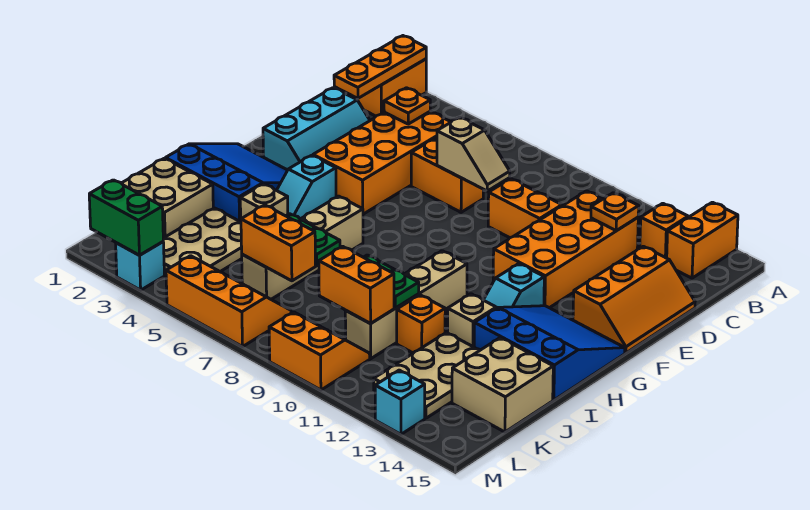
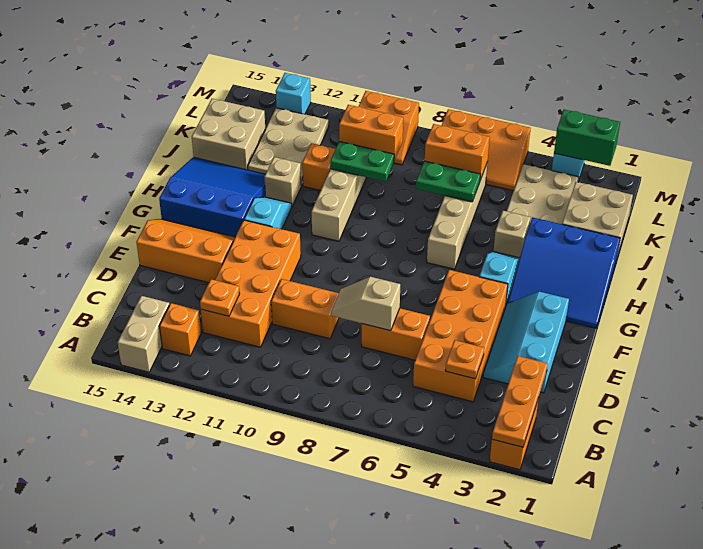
orange 1x2 brick [667,202,738,278] -> tan 1x2 brick [118,296,169,372]
orange 2x3 slope [573,246,695,353] -> orange 2x3 slope turned to [136,219,235,283]
blue 3x3 slope [474,306,625,400] -> blue 3x3 slope turned to [159,157,266,237]

